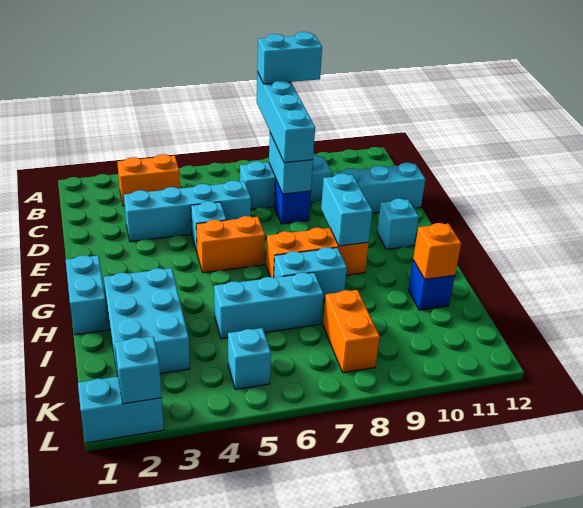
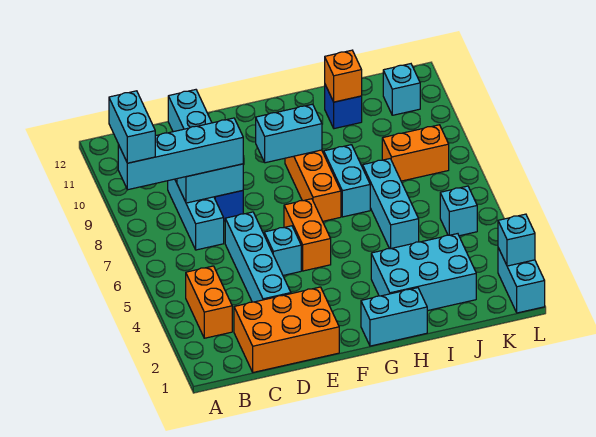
none -> orange 2x3 brick [234,287,339,372]
cyan 1x1 brick [377,199,419,249] -> cyan 1x1 brick moved to [383,64,420,115]

